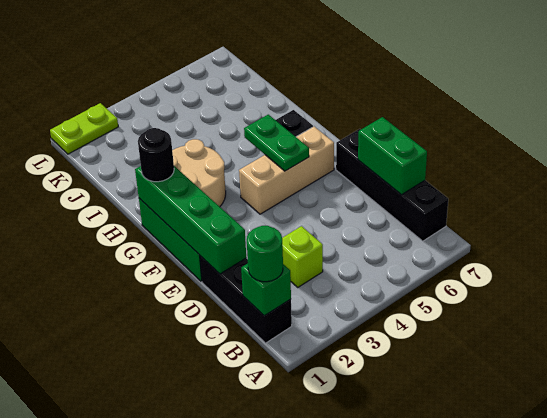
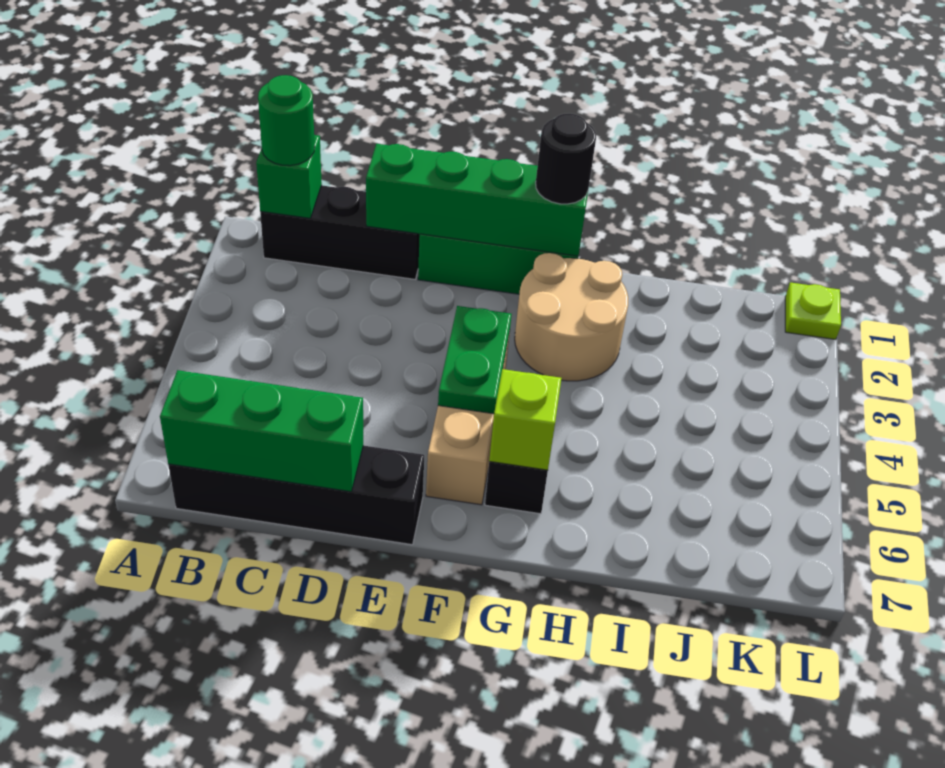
lime 1x1 brick [282,226,323,287] -> lime 1x1 brick moved to [489,369,561,470]
green 1x2 brick [358,117,427,195] -> green 1x3 brick [160,370,363,492]
green 1x2 plate [244,115,309,171] -> green 1x2 plate turned to [438,306,512,414]
lime 1x2 plate [50,103,118,154] -> lime 1x1 plate [785,282,841,340]

